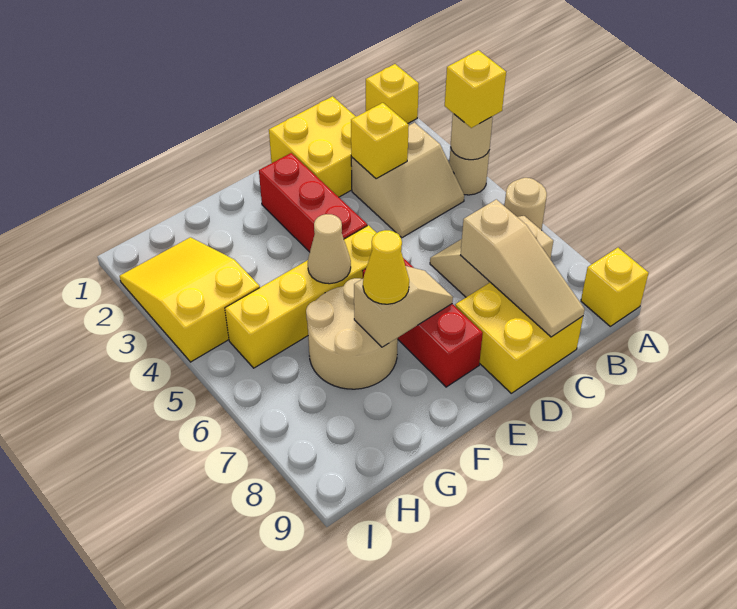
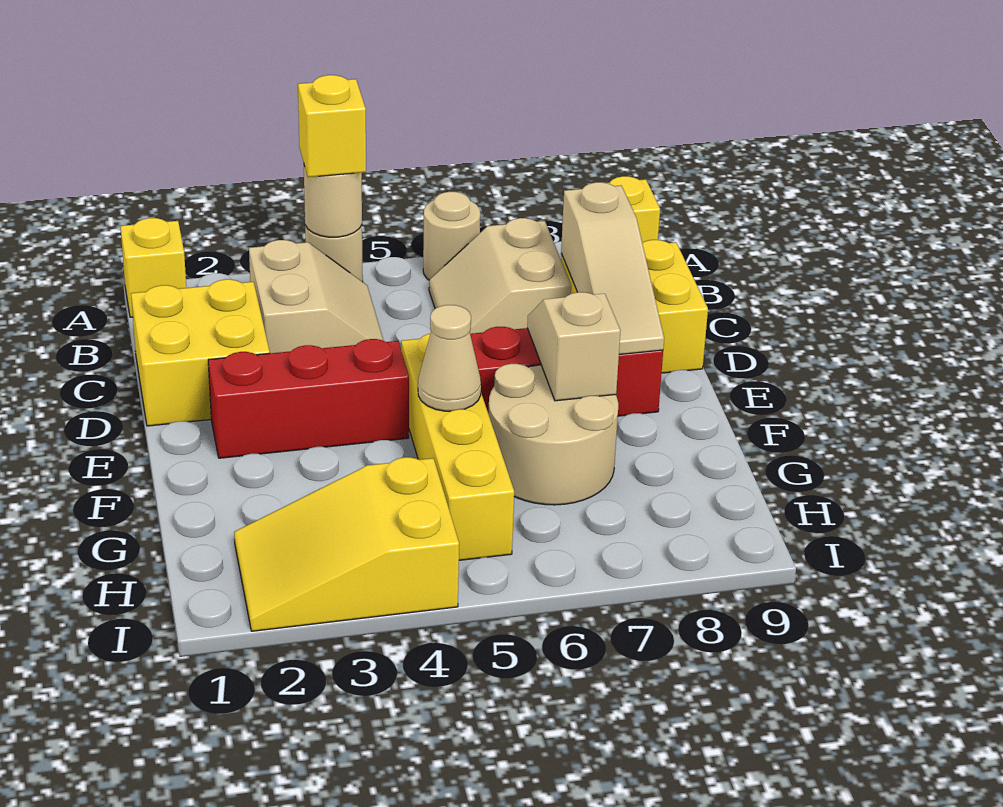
yellow 1x1 brick [351,103,409,179] -> none
tan 1x3 slope [461,199,585,337] -> tan 1x3 slope turned to [561,182,664,355]
yellow 1x1 cone [363,230,409,304] -> none

